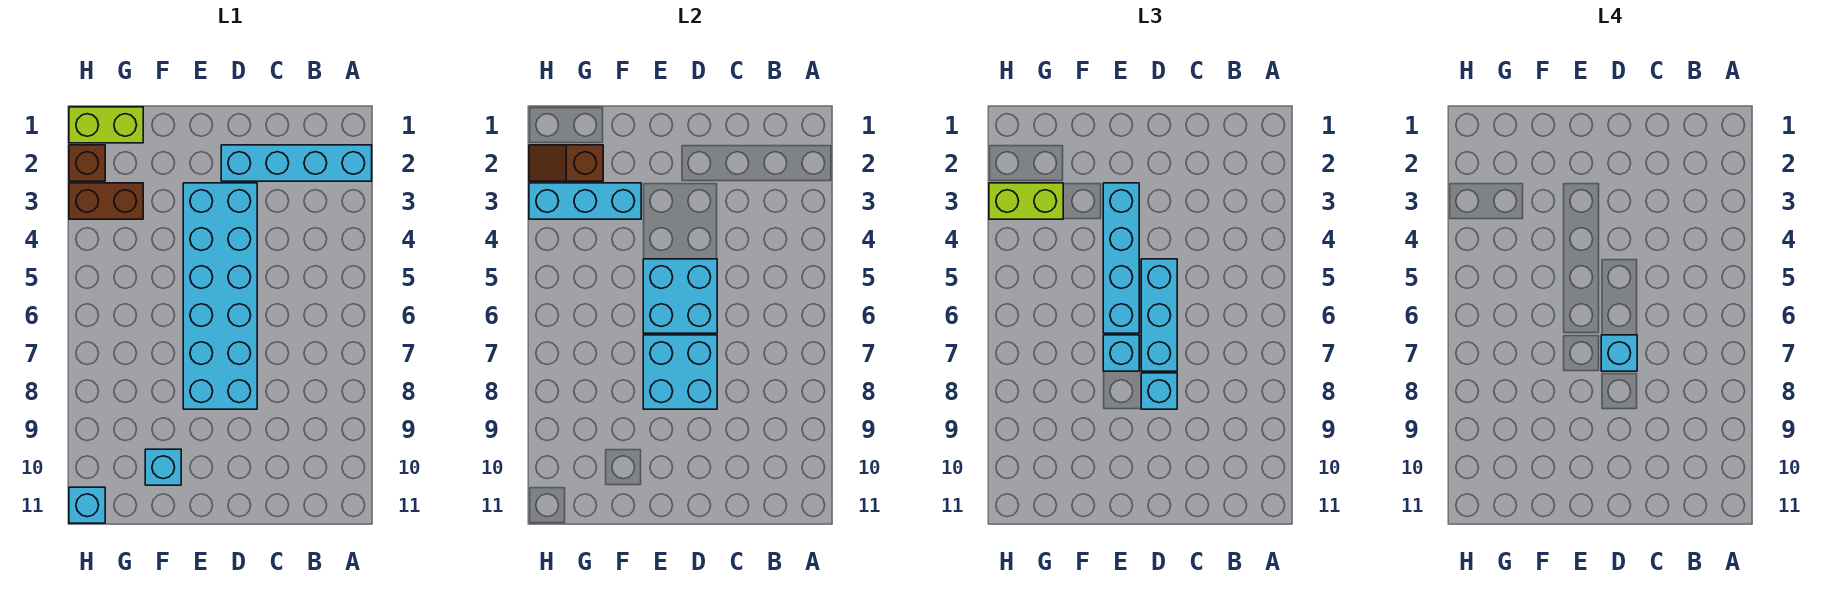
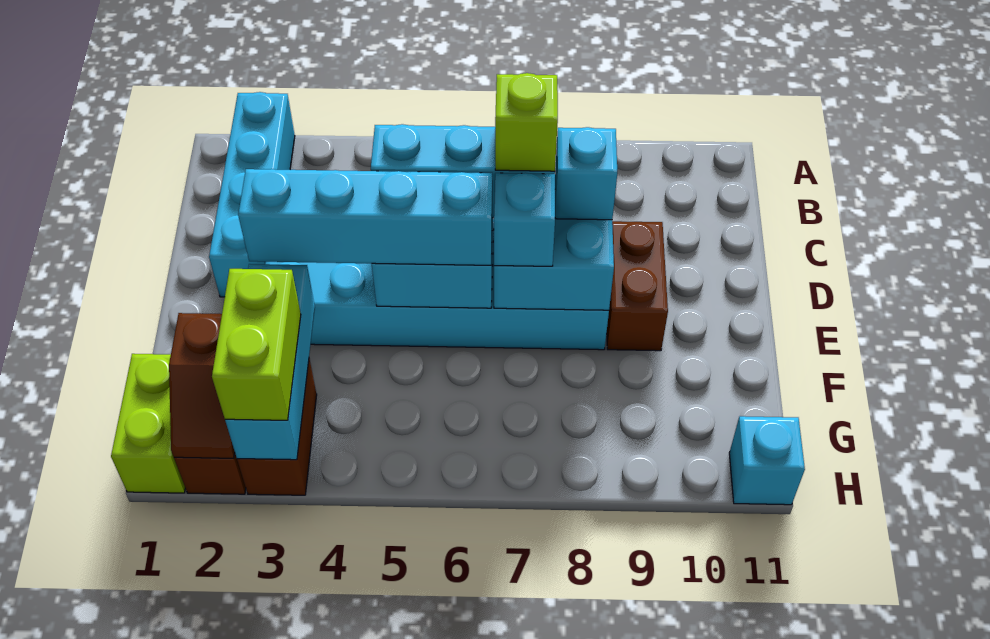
cyan 1x1 brick [1601,335,1637,371] -> lime 1x1 brick [495,73,558,171]
none -> brown 1x2 brick [607,221,668,351]
cyan 1x1 brick [145,449,181,485] -> none

